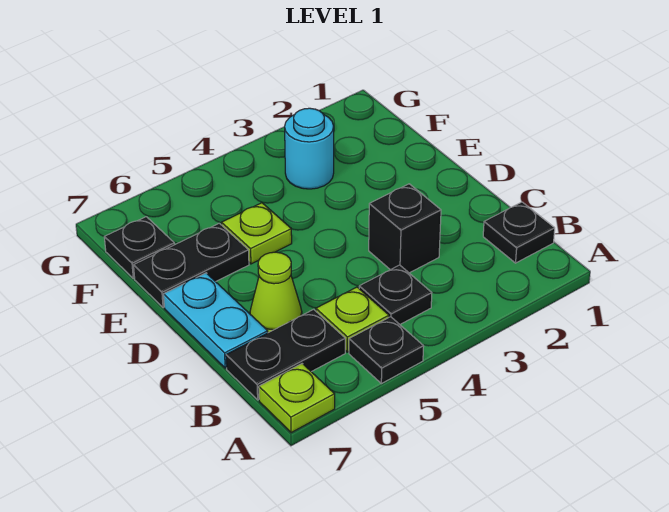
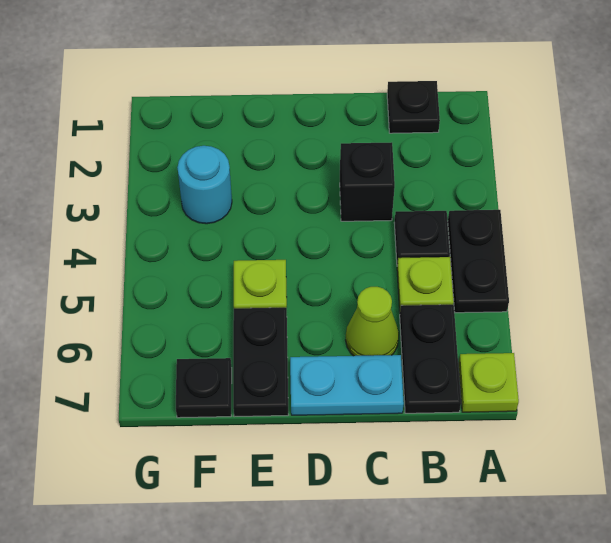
black 1x1 plate [349,317,424,384] -> black 1x2 plate [448,210,509,313]

